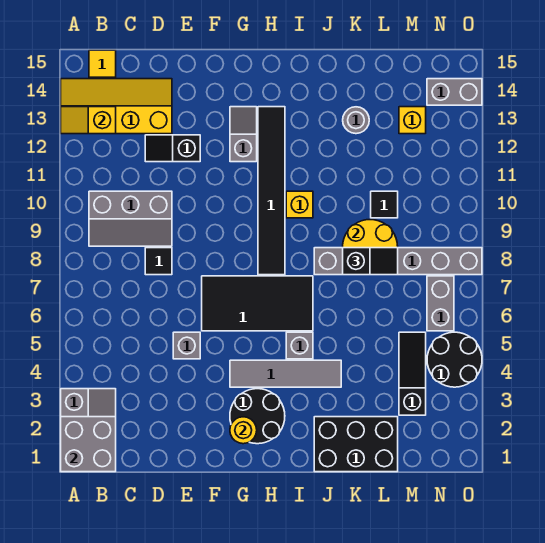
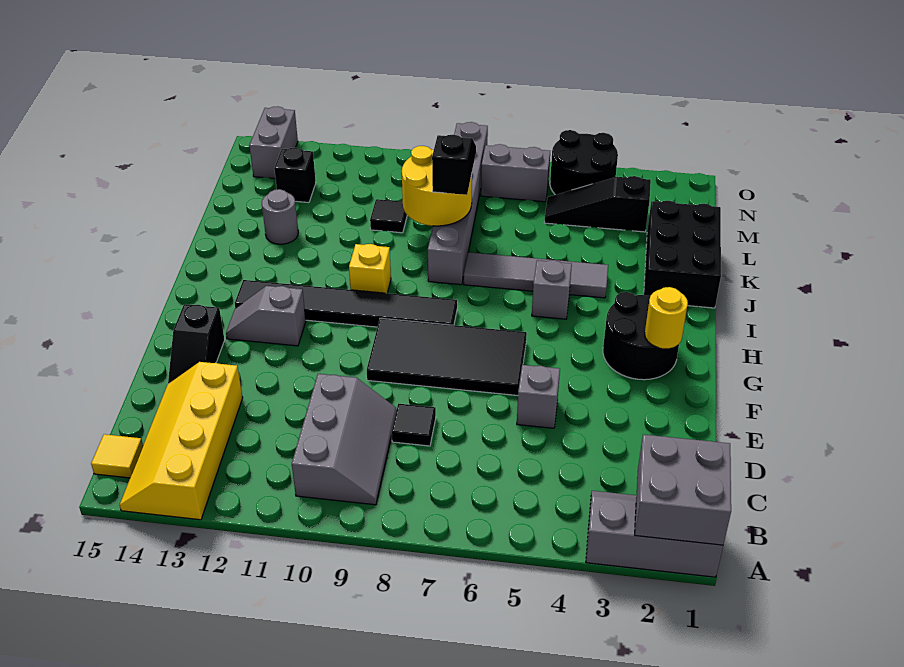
yellow 1x2 slope [61,107,116,134] -> none
black 1x2 slope [145,135,200,162] -> black 1x2 slope moved to [168,304,225,384]
black 2x4 tile [202,276,313,331] -> black 2x4 tile turned to [367,318,527,395]
grey 1x4 tile [230,360,341,387] -> grey 1x4 tile turned to [464,252,608,298]
yellow 1x1 brick [399,107,426,134] -> black 1x1 brick [274,148,316,203]

